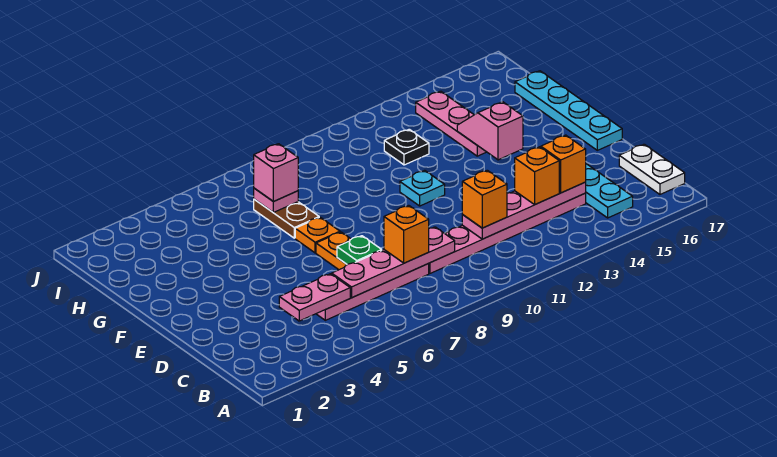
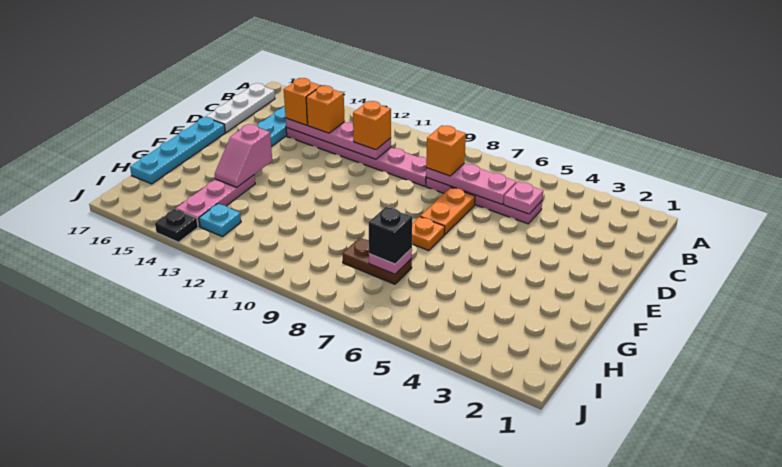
white 1x2 plate [619,144,685,194] -> white 1x3 plate [206,83,275,132]
pink 1x2 plate [279,274,350,321] -> pink 1x1 plate [504,182,543,214]
pink 1x4 plate [332,227,455,298] -> pink 1x3 plate [426,163,516,204]
green 1x1 plate [337,236,382,264] -> none
cyan 1x1 plate [400,170,445,206] -> cyan 1x1 plate moved to [199,204,241,237]
brown 1x2 plate [254,199,319,238] -> brown 1x2 plate turned to [343,238,412,284]
pink 1x1 brick [254,144,298,202] -> black 1x1 brick [368,207,412,264]
black 1x1 plate [384,129,429,165] -> black 1x1 plate moved to [155,209,198,242]

